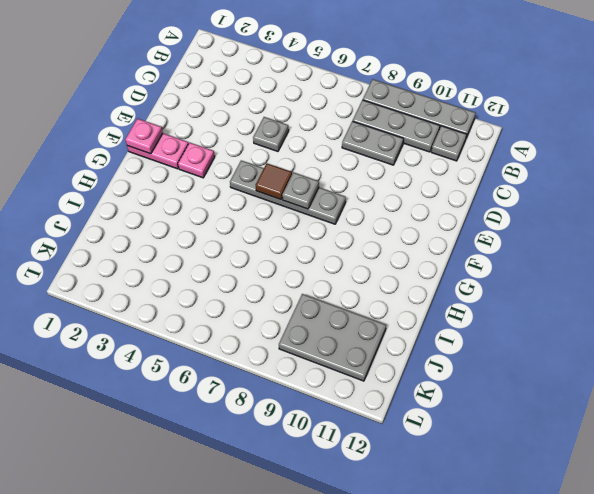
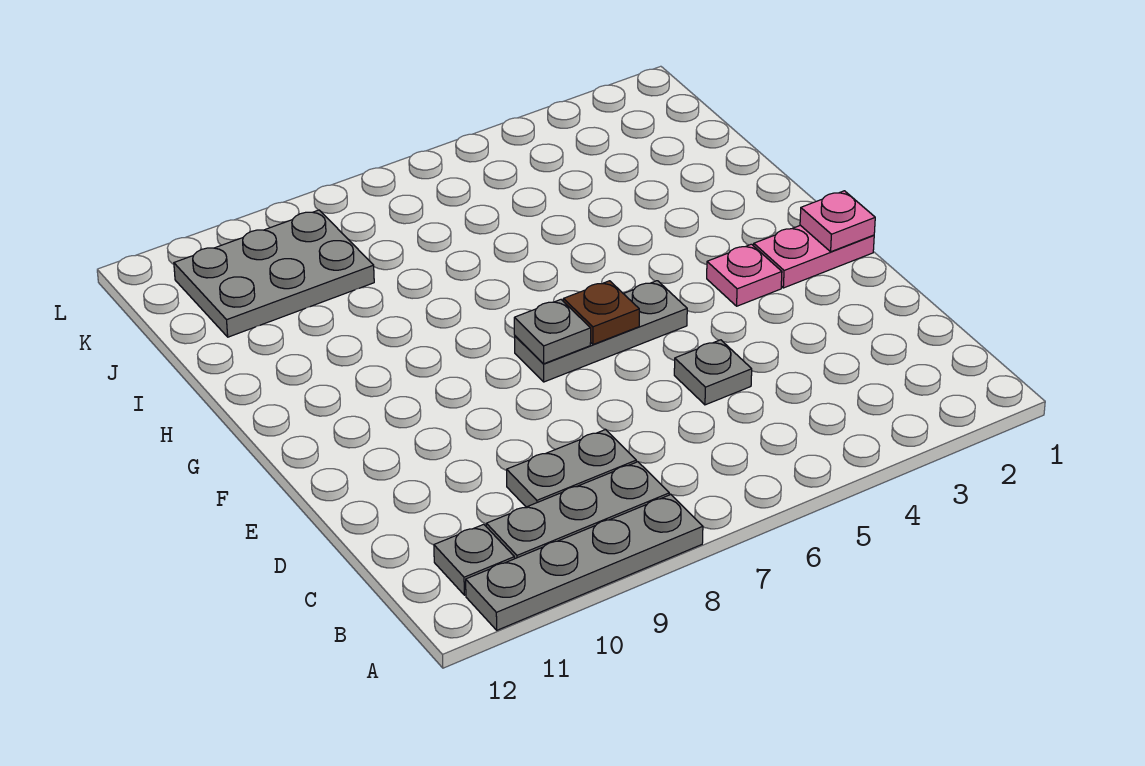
grey 1x4 plate [230,160,346,224] -> grey 1x3 plate [515,281,687,382]
brown 1x1 tile [256,163,292,199] -> brown 1x1 plate [563,281,639,344]

